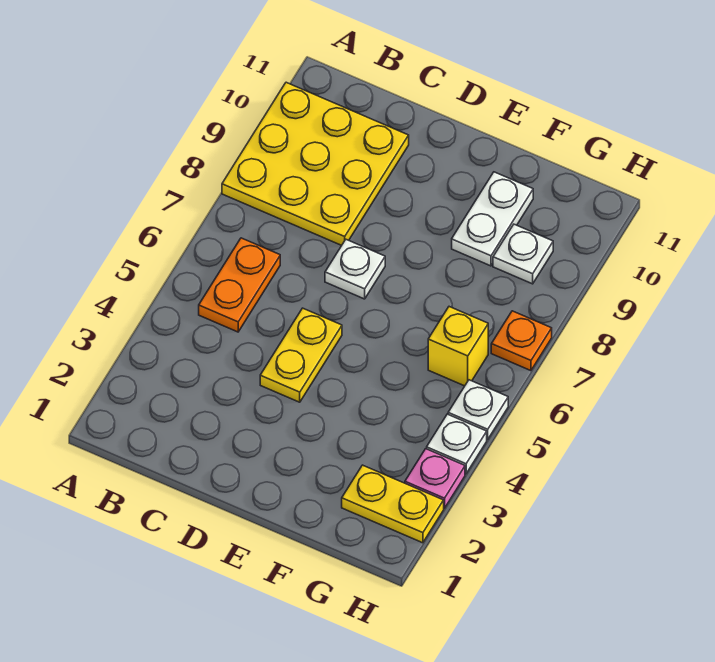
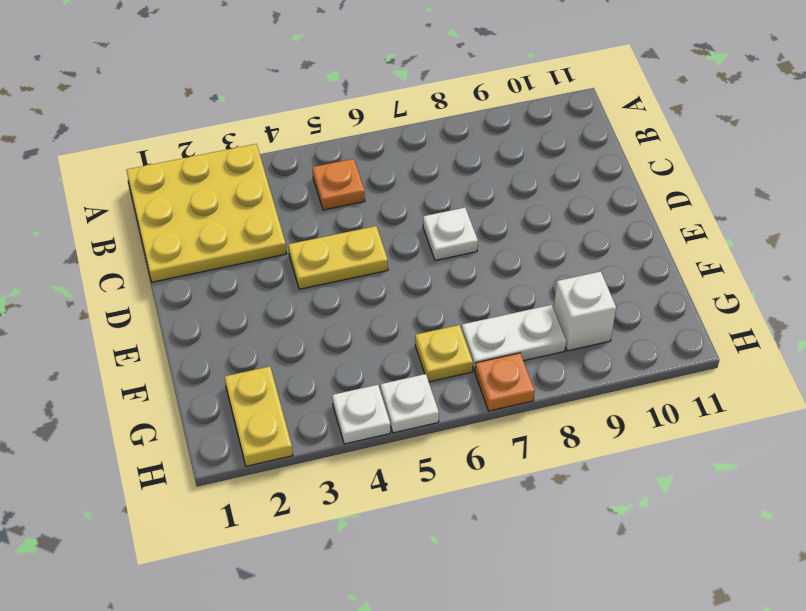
yellow 3x3 plate [222,82,409,245] -> yellow 3x3 plate moved to [126,144,287,282]
orange 1x2 plate [199,238,280,332] -> orange 1x1 plate [312,159,365,210]
white 1x2 plate [452,172,533,266] -> white 1x2 plate moved to [462,305,566,371]
yellow 1x1 brick [428,307,488,386] -> yellow 1x1 plate [415,325,473,382]
white 1x1 plate [493,224,553,284] -> white 1x1 brick [554,271,616,351]
pink 1x1 plate [405,449,465,508] -> none

